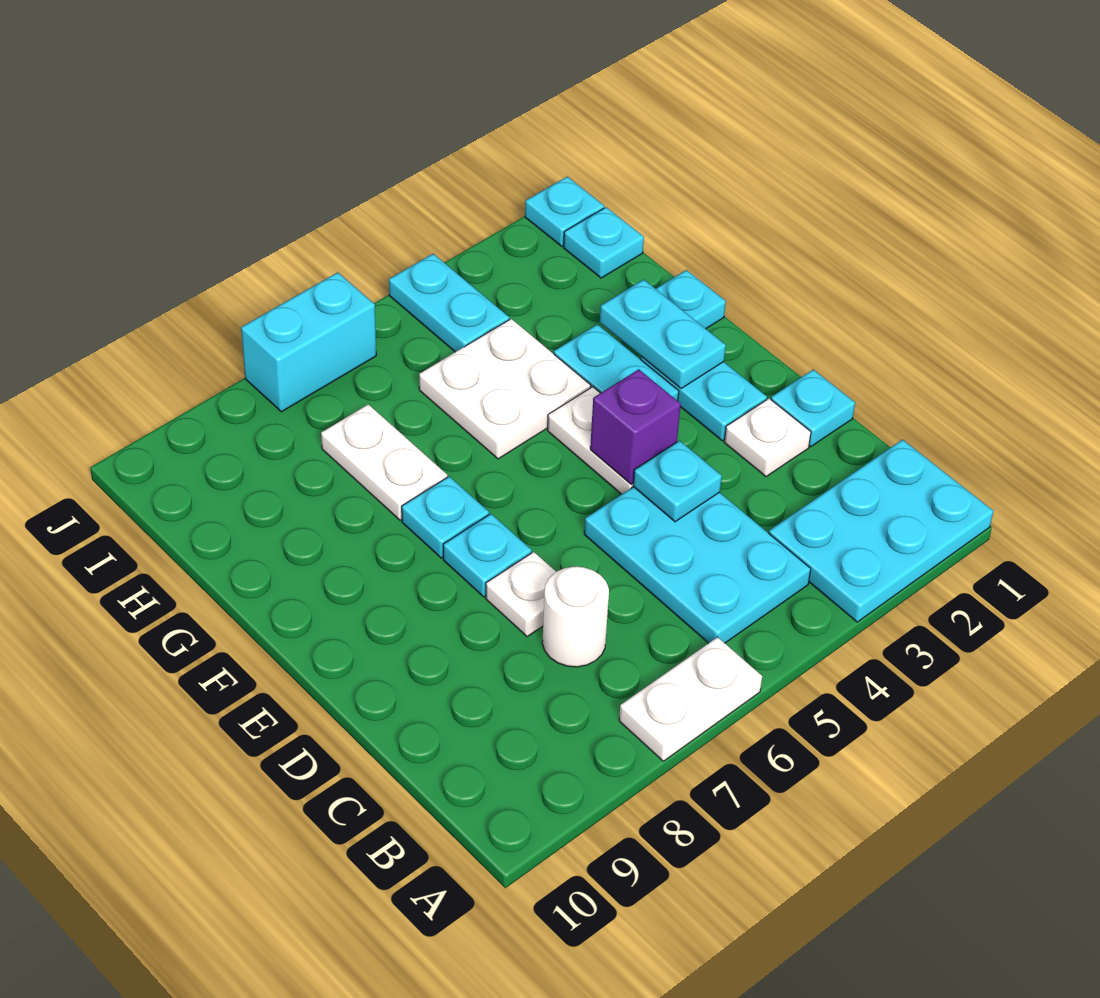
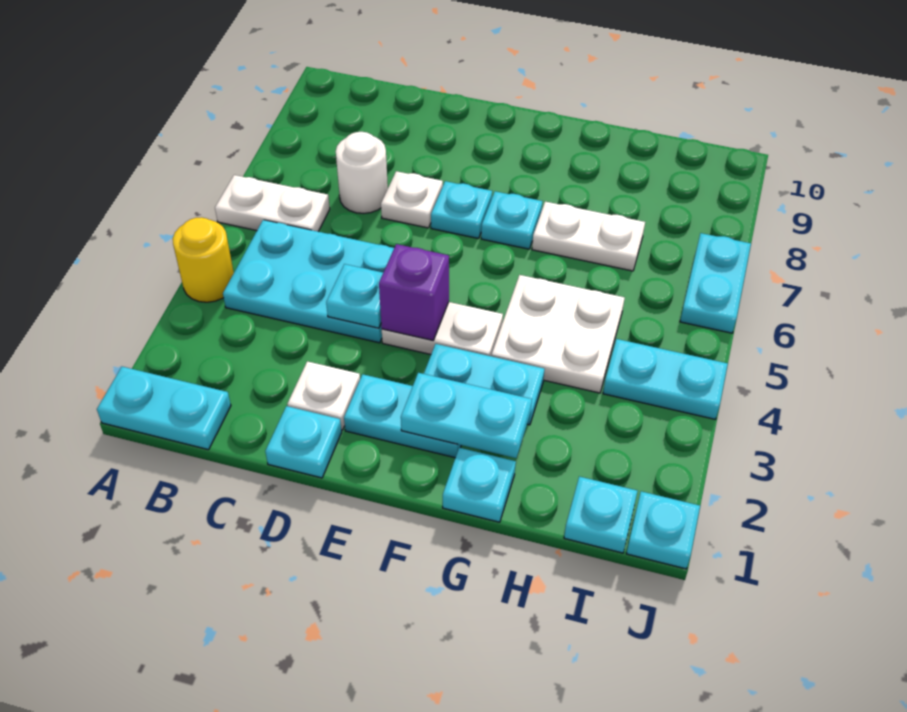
cyan 2x3 plate [769,440,993,622] -> cyan 1x2 plate [97,367,231,450]
none -> yellow 1x1 round brick [173,217,234,302]
white 1x2 plate [619,637,762,761] -> white 1x2 plate turned to [215,175,330,232]
cyan 1x2 brick [241,272,376,412] -> cyan 1x2 plate [680,233,751,333]

